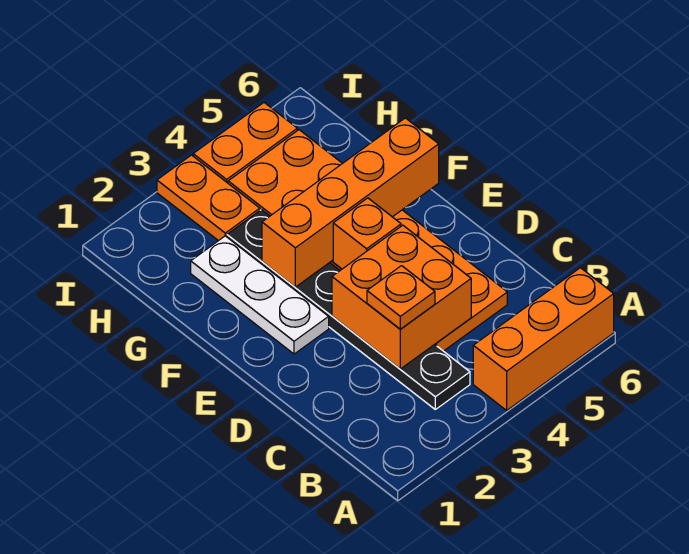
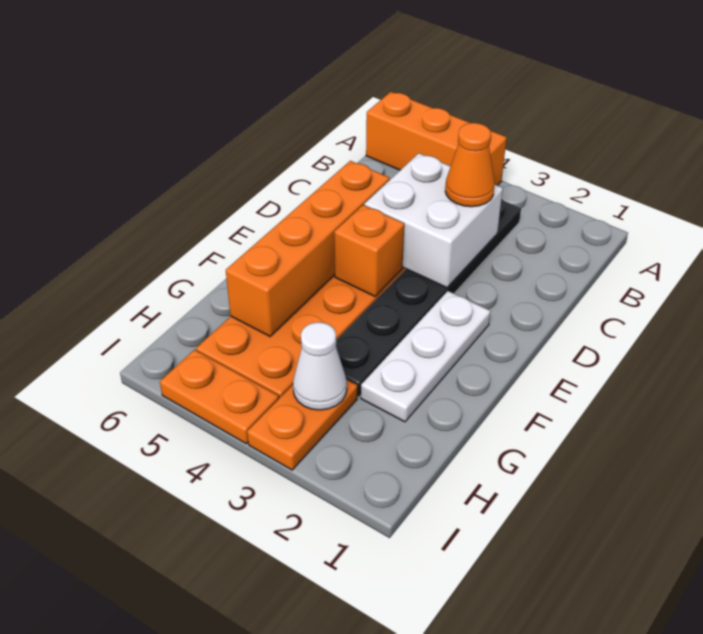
orange 2x2 brick [332,225,471,369] -> white 2x2 brick [364,153,503,288]
orange 1x1 plate [367,266,435,329] -> orange 1x1 cone [445,123,495,207]
orange 1x4 brick [262,118,439,287] -> orange 1x4 brick turned to [226,161,390,336]
none -> white 1x1 cone [293,322,347,410]

